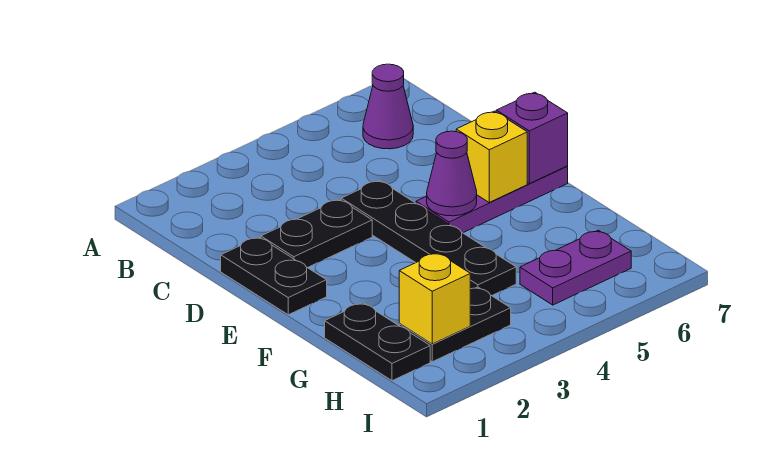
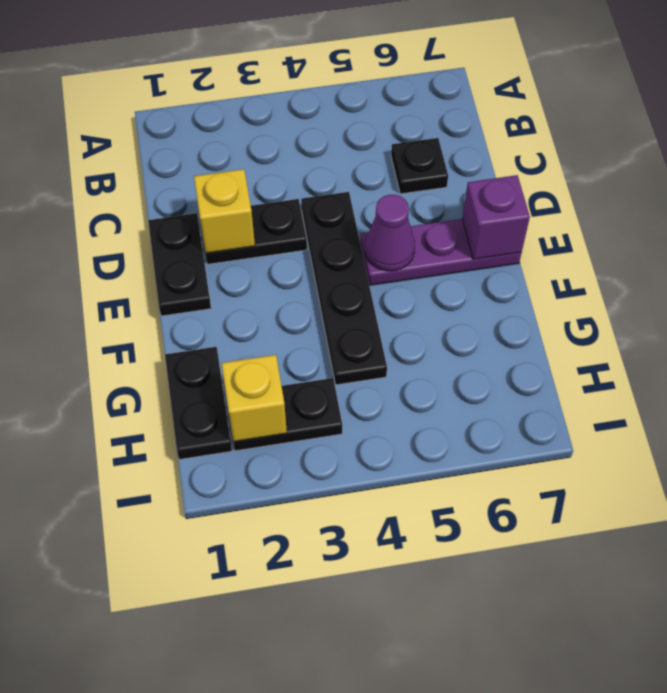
purple 1x1 cone [363,64,413,149] -> none
none -> black 1x1 plate [391,138,448,194]
yellow 1x1 brick [456,111,527,202] -> yellow 1x1 brick moved to [194,169,255,253]
purple 1x2 plate [520,230,631,305] -> none

